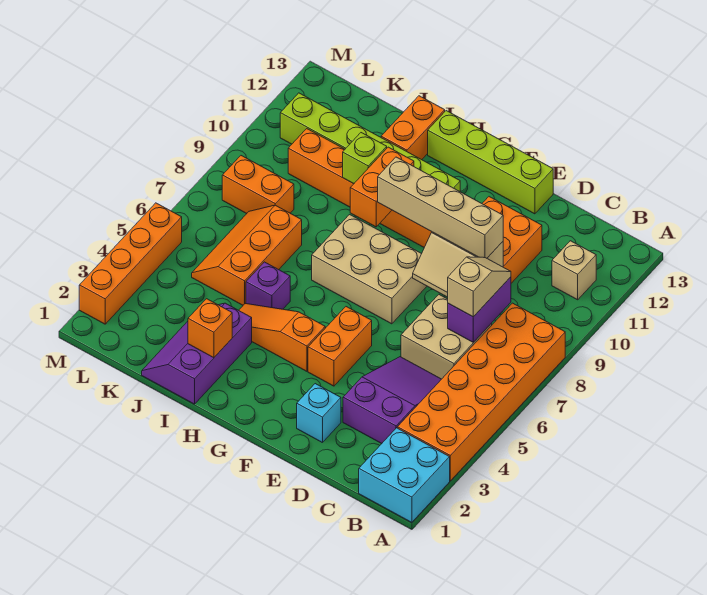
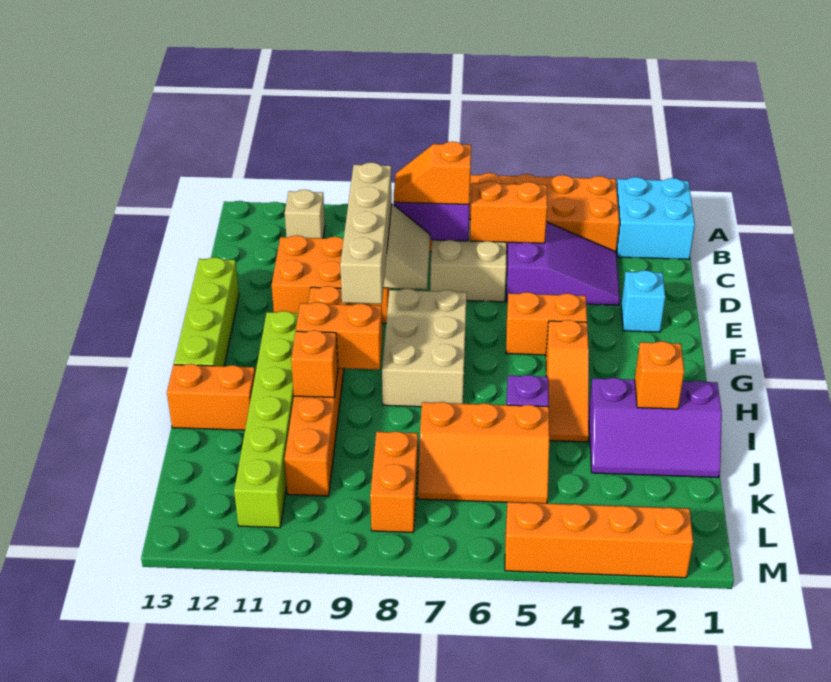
purple 2x3 slope [343,357,441,444] -> purple 2x3 slope turned to [506,222,620,305]
none -> orange 1x2 brick [470,181,547,243]
tan 1x2 slope [448,257,511,317] -> orange 1x2 slope [394,142,471,205]
lime 1x1 brick [343,133,387,184] -> orange 1x1 brick [291,330,338,398]

